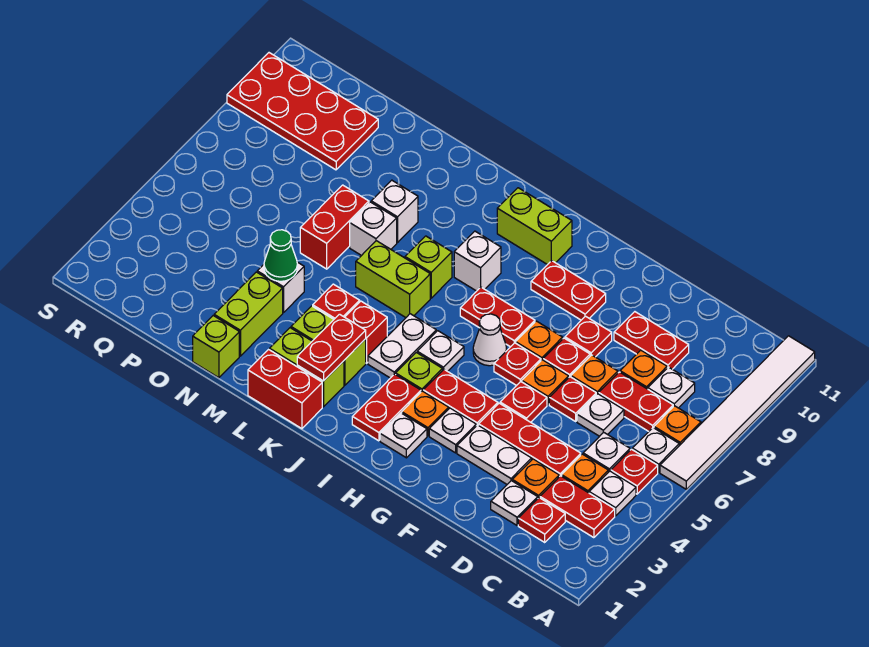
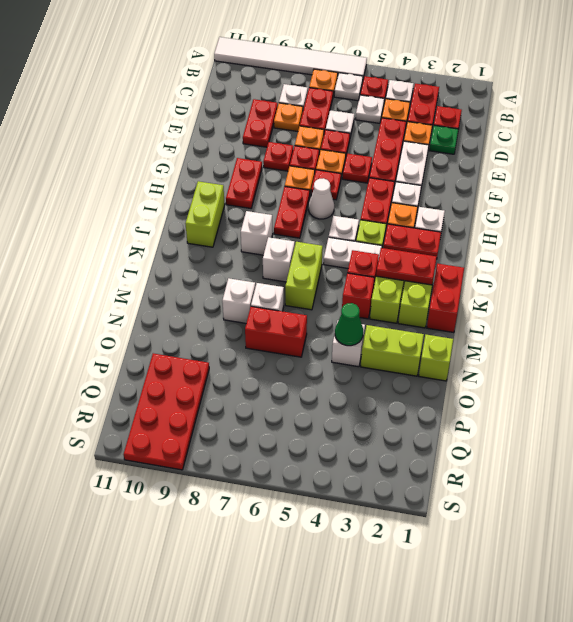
white 1x1 plate [491,481,538,525] -> green 1x1 plate [429,125,459,154]
lime 1x1 brick [405,236,452,298] -> white 1x1 brick [263,237,295,282]

